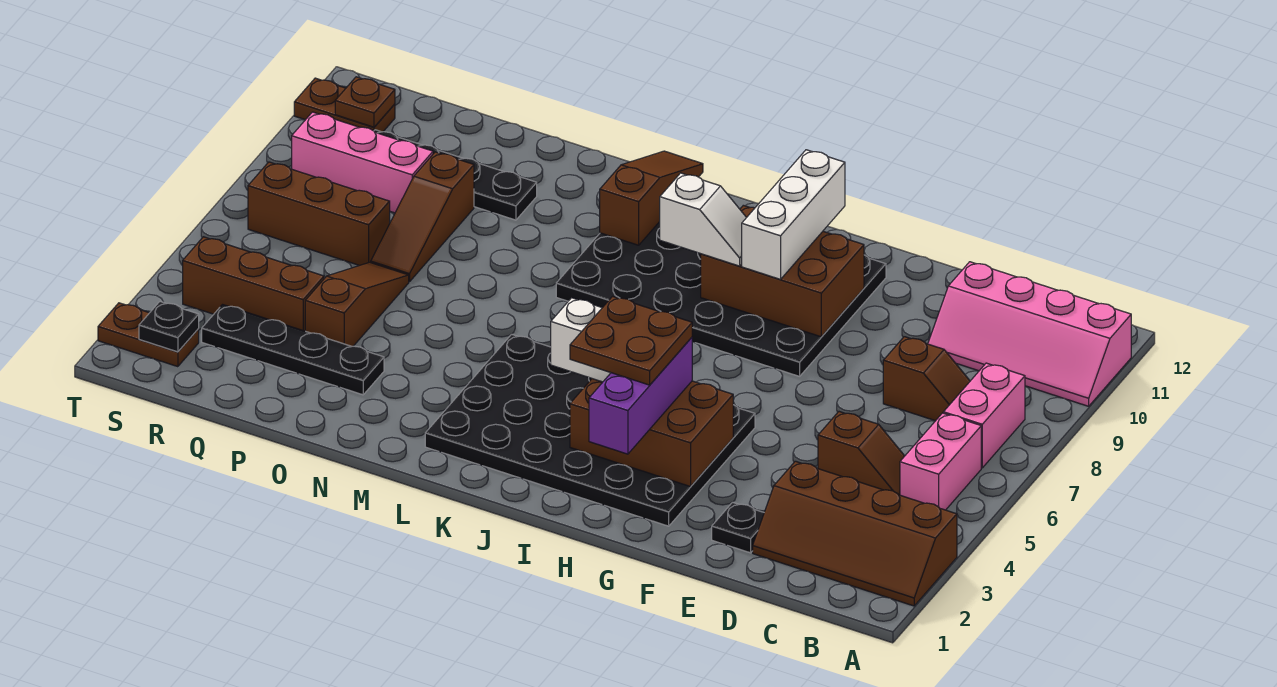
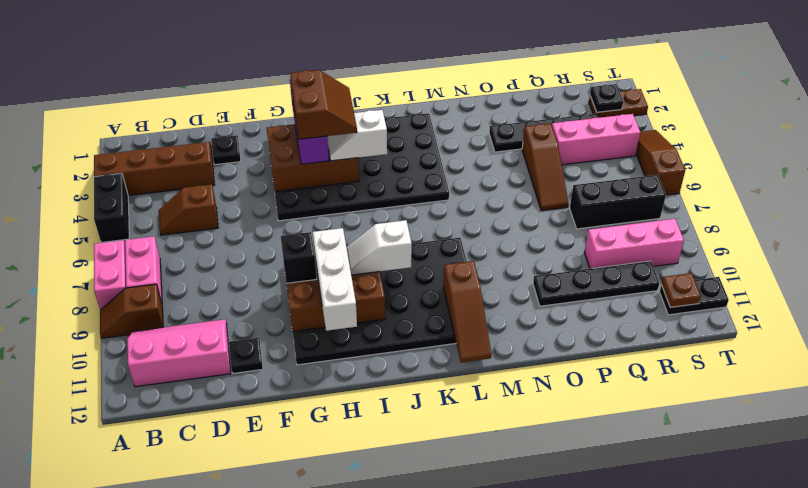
none -> black 1x2 brick [94,173,129,243]
pink 2x4 slope [928,262,1131,406] -> pink 2x3 slope [127,319,231,387]
pink 1x2 brick [900,413,981,510] -> pink 1x2 brick moved to [94,240,126,310]
brown 1x2 slope [883,337,970,421] -> brown 1x2 slope moved to [100,284,163,338]
none -> black 1x1 plate [229,338,263,373]
none -> black 1x1 brick [281,232,317,283]
brown 2x2 plate [570,296,692,385] -> brown 2x2 slope [290,70,357,139]
brown 1x3 slope [371,152,474,282] -> brown 1x3 slope moved to [636,130,685,195]
brown 1x3 brick [183,237,324,331] -> pink 1x3 brick [552,114,640,165]
brown 1x3 brick [248,162,390,266] -> black 1x3 brick [570,175,666,229]
brown 1x2 plate [294,78,395,132] -> black 1x2 plate [659,277,729,315]

